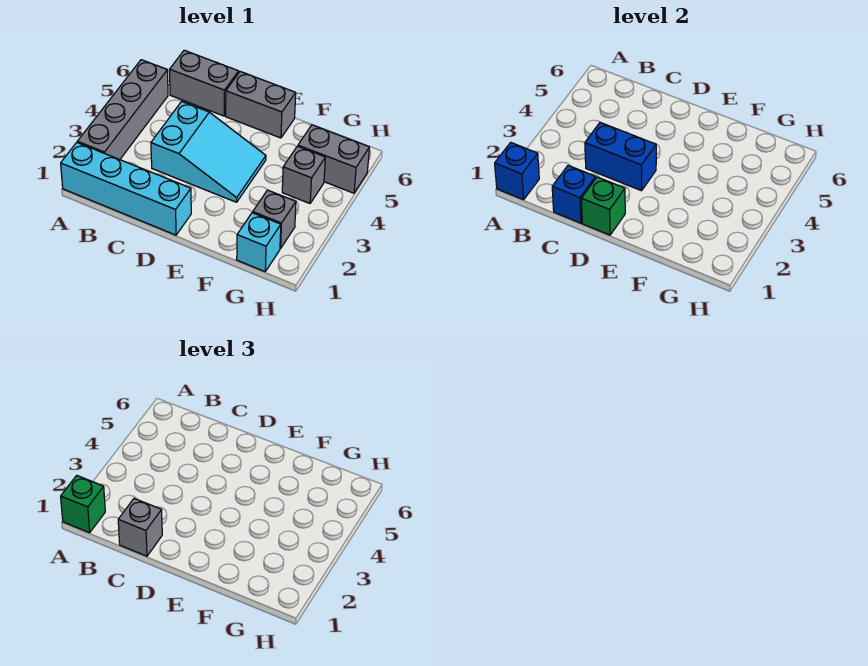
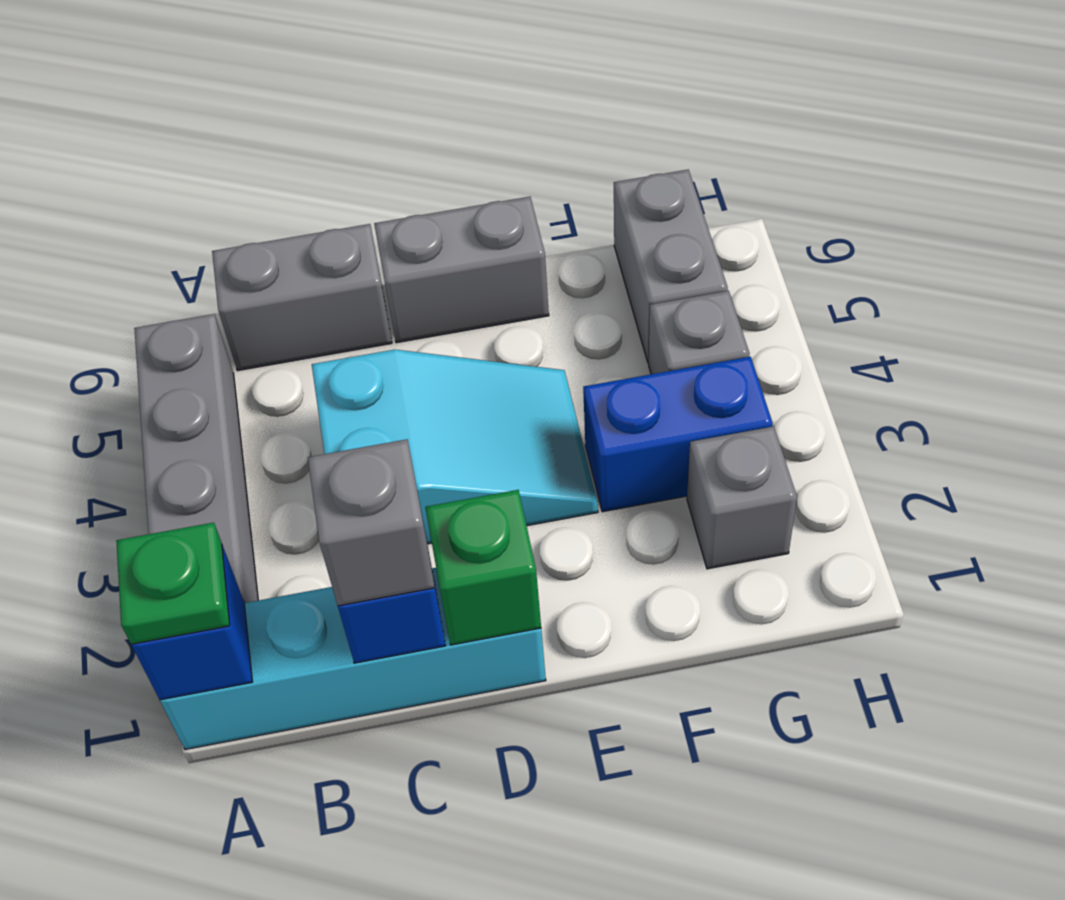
green 1x1 brick [61,476,105,533] -> green 1x1 plate [116,523,230,644]
blue 1x2 brick [585,122,656,191] -> blue 1x2 brick moved to [583,357,773,512]
cyan 1x1 brick [237,213,281,272] -> none
grey 1x2 brick [298,125,369,193] -> grey 1x2 brick turned to [614,170,728,363]

